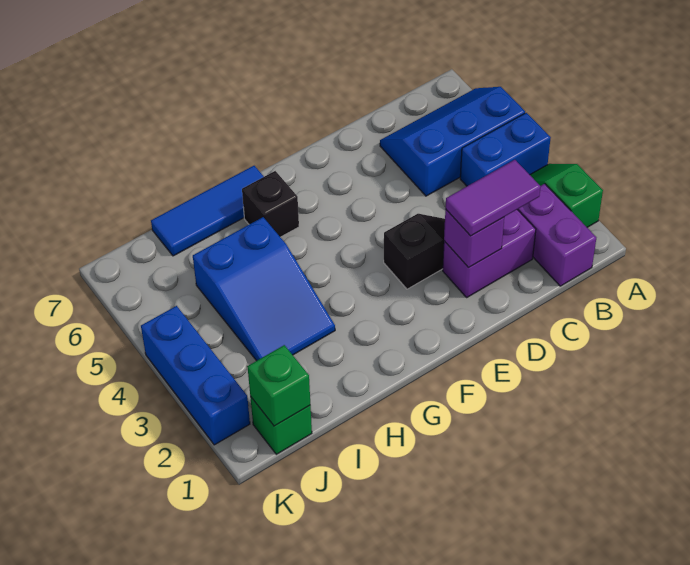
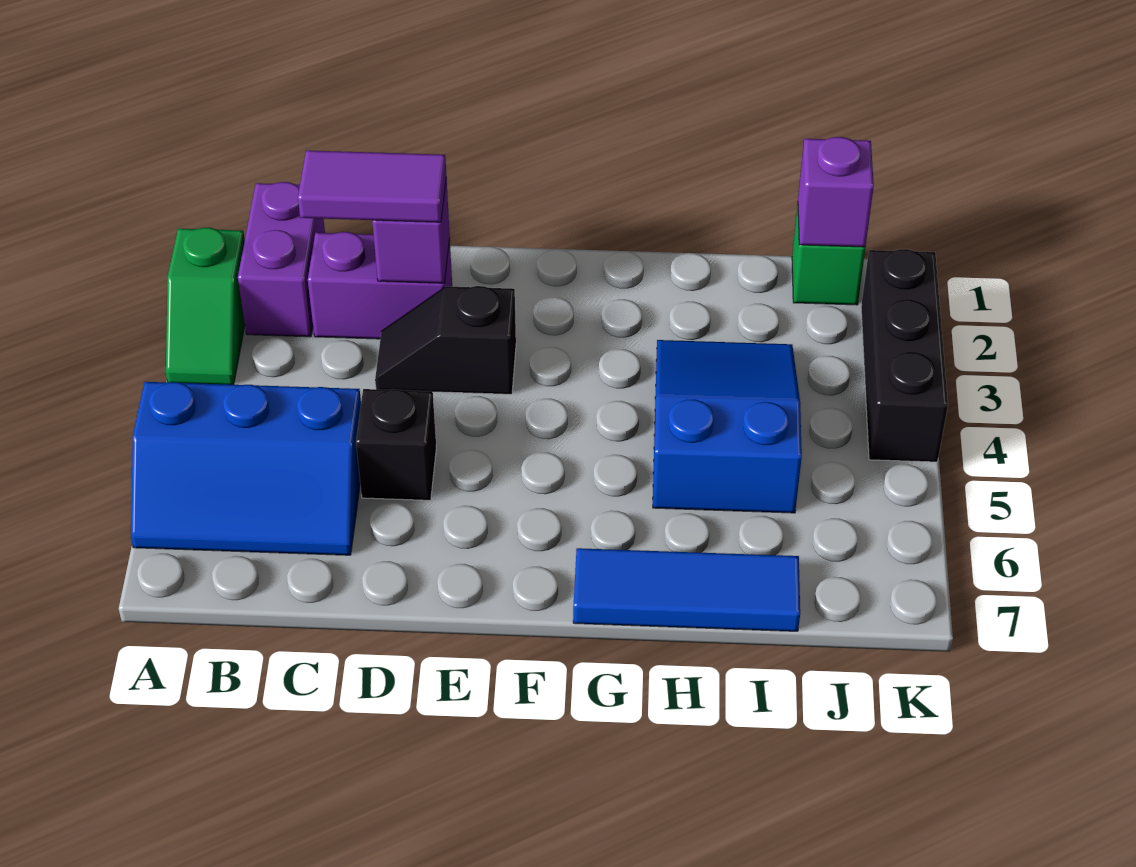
blue 1x2 brick [460,113,551,186] -> none
black 1x1 brick [242,171,299,237] -> black 1x1 brick moved to [356,389,436,500]
green 1x1 brick [247,345,310,426] -> purple 1x1 brick [798,137,874,247]
blue 1x3 brick [141,306,250,445] -> black 1x3 brick [861,249,948,462]

